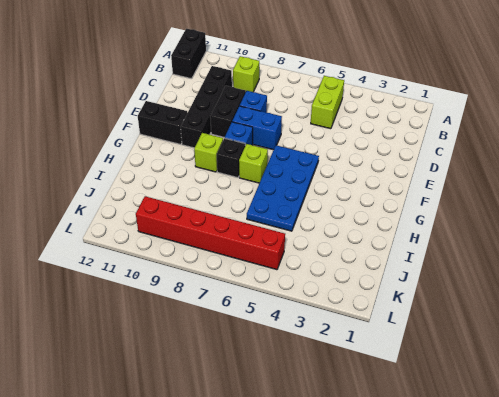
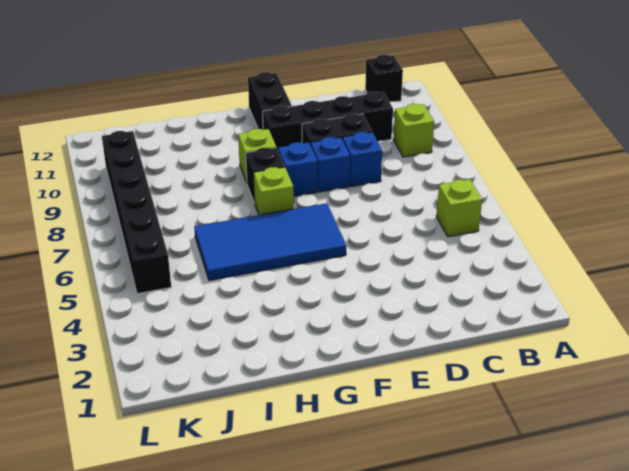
black 1x2 brick [171,29,206,79] -> black 1x1 brick [365,55,403,102]
lime 1x2 brick [311,76,344,129] -> lime 1x1 brick [436,179,482,237]
blue 1x2 brick [232,106,282,150] -> blue 1x1 brick [311,137,350,192]
blue 2x4 plate [247,145,319,231] -> blue 2x4 tile [194,203,346,280]
red 1x6 brick [136,196,285,270] -> black 1x6 brick [102,131,171,294]

